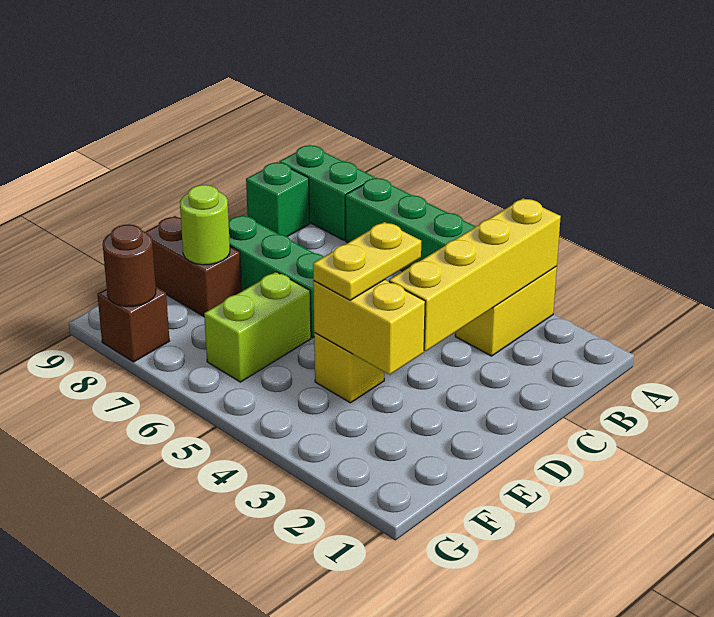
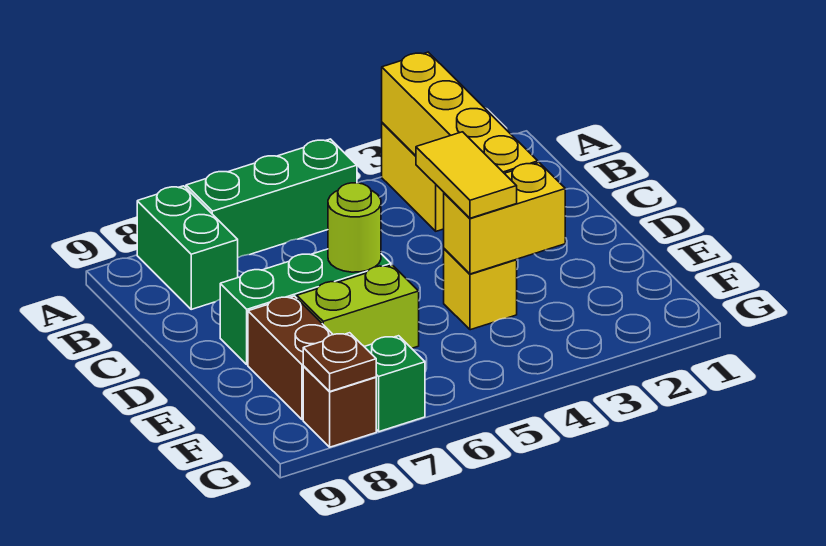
green 1x2 brick [279,145,374,240] -> green 1x2 brick turned to [137,186,238,309]
green 1x1 brick [246,162,309,237] -> green 1x1 brick moved to [364,336,425,432]
yellow 1x2 plate [313,222,421,300] -> yellow 1x2 tile [416,132,517,218]
lime 1x2 brick [204,272,311,382] -> lime 1x2 brick turned to [297,265,419,348]
brown 1x2 brick [146,216,242,316] -> brown 1x2 brick turned to [248,296,333,420]
lime 1x1 round brick [180,185,230,265] -> lime 1x1 round brick moved to [328,183,381,272]
brown 1x1 round brick [103,224,156,307] -> brown 1x1 plate [303,333,376,392]

